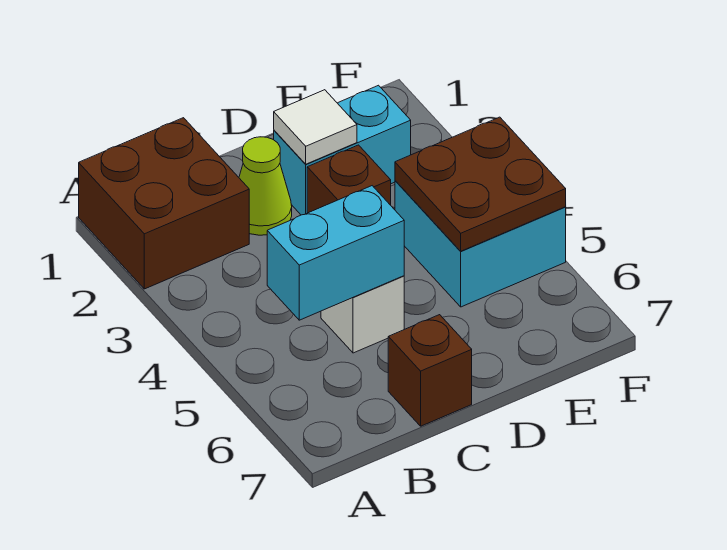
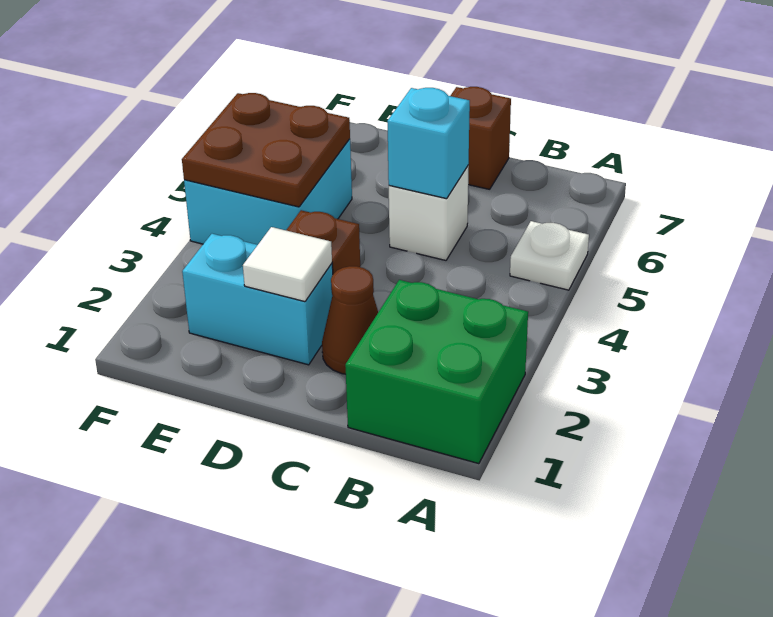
brown 2x2 brick [79,118,249,289] -> green 2x2 brick [345,280,528,464]
none -> white 1x1 plate [510,221,589,290]
cyan 1x2 brick [267,186,404,320] -> cyan 1x1 brick [387,88,470,199]
lime 1x1 cone [239,137,292,235] -> brown 1x1 cone [322,266,378,374]

